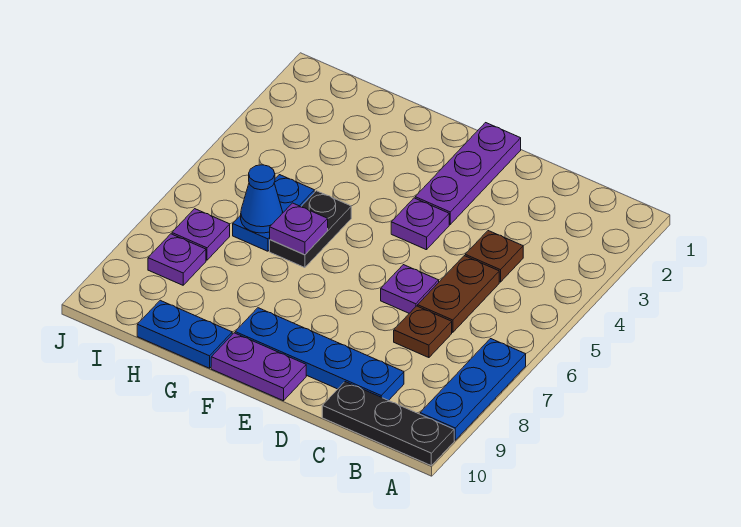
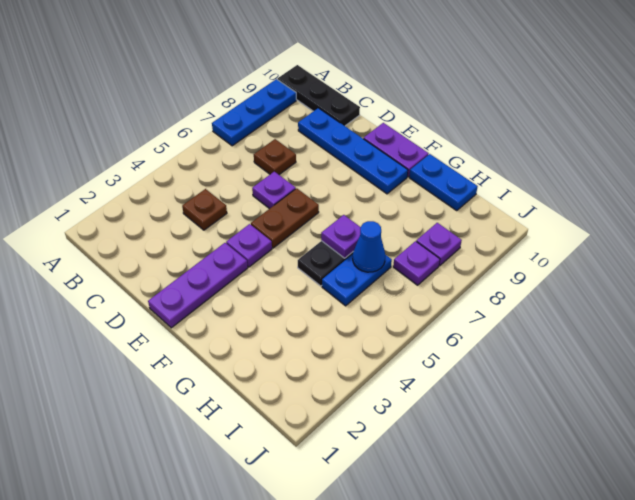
brown 1x2 plate [418,256,499,332] -> brown 1x2 plate moved to [251,188,319,248]

